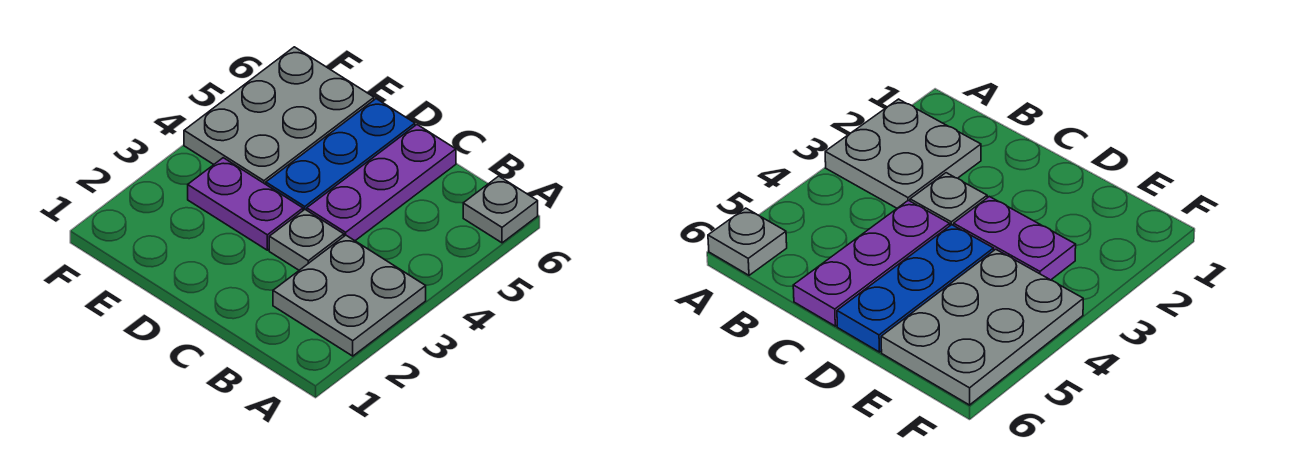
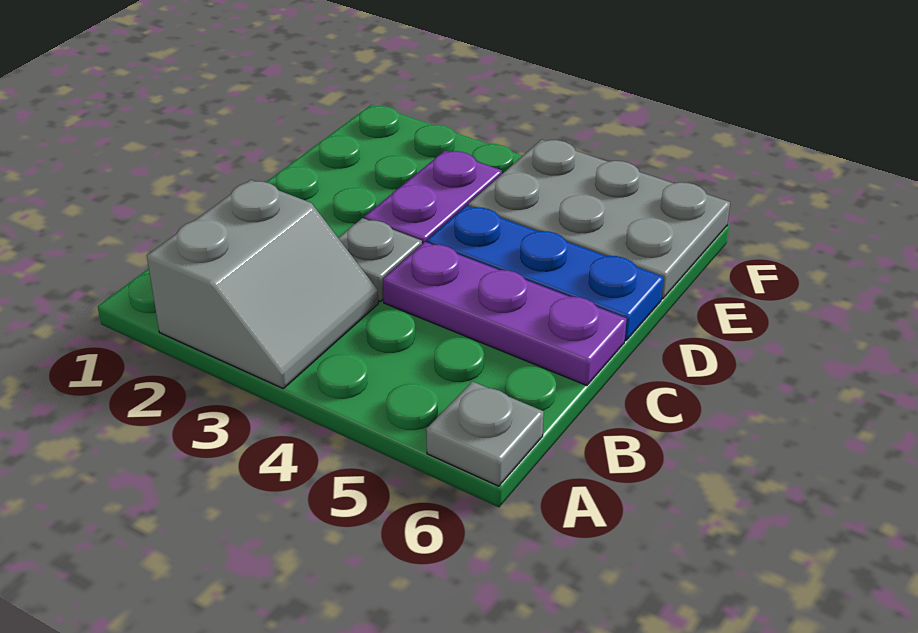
grey 2x2 plate [273,235,426,356] -> grey 2x2 slope [147,180,378,388]

